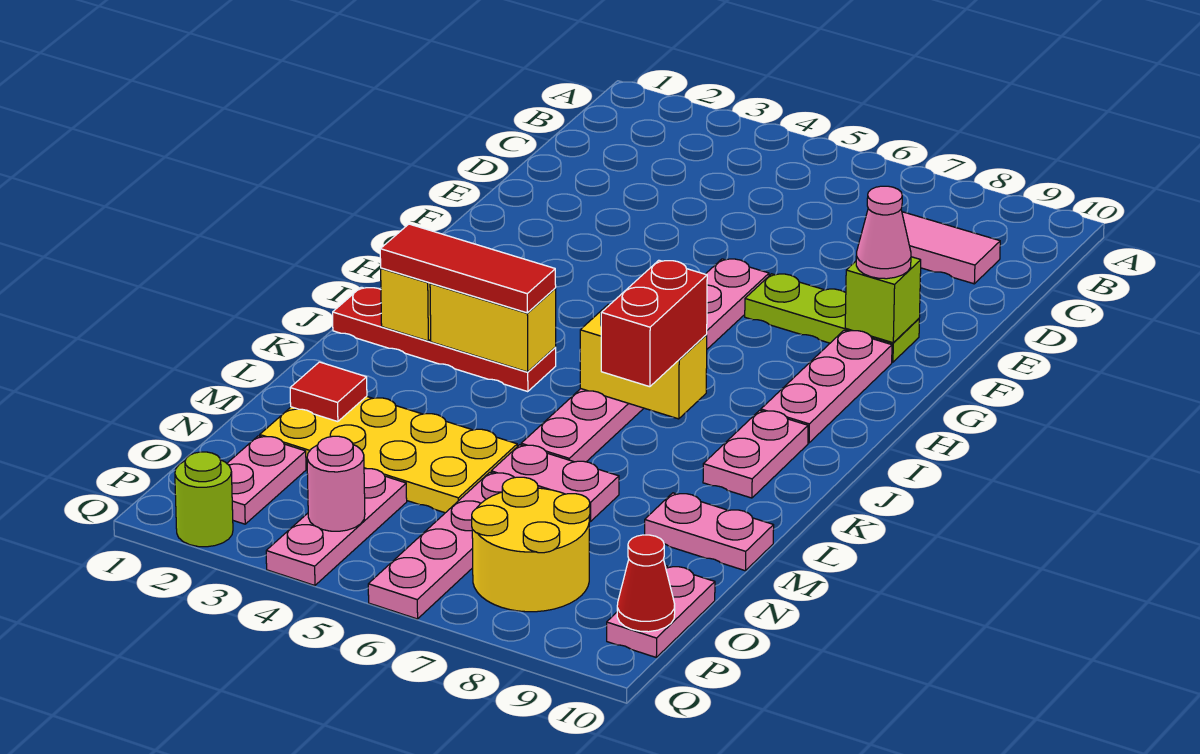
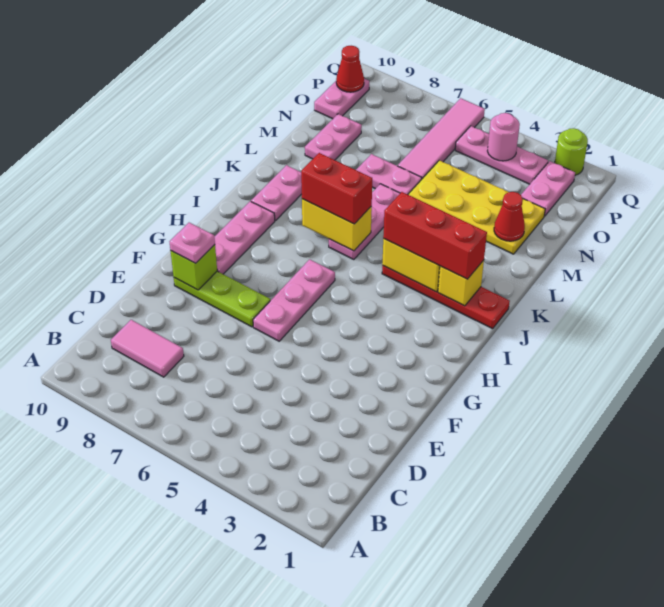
pink 1x1 cone [856,186,911,279] -> pink 1x1 plate [170,223,215,263]
red 1x3 tile [380,224,556,313] -> red 1x3 brick [383,192,487,279]
red 1x2 brick [601,260,707,387] -> red 1x2 brick turned to [301,153,372,224]
red 1x1 tile [290,362,367,422] -> red 1x1 cone [494,192,525,241]
pink 1x2 plate [645,493,774,571] -> pink 1x2 plate turned to [305,114,362,160]
pink 1x4 plate [368,472,514,619] -> pink 1x4 tile [398,98,485,179]
pink 1x3 plate [266,469,407,585] -> pink 1x3 plate turned to [455,126,548,184]
yellow 2x2 round brick [472,477,590,612] -> none

